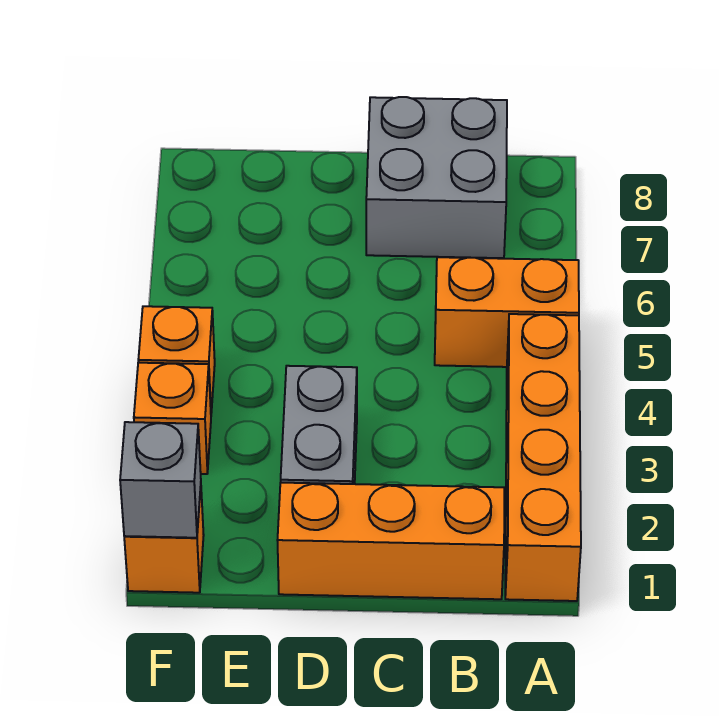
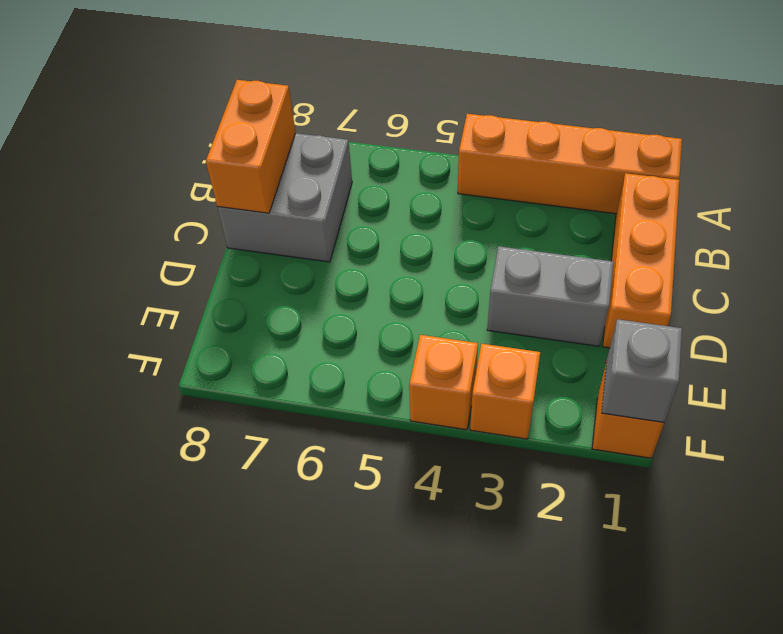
orange 1x2 brick [435,257,579,367] -> orange 1x2 brick moved to [206,80,296,213]

